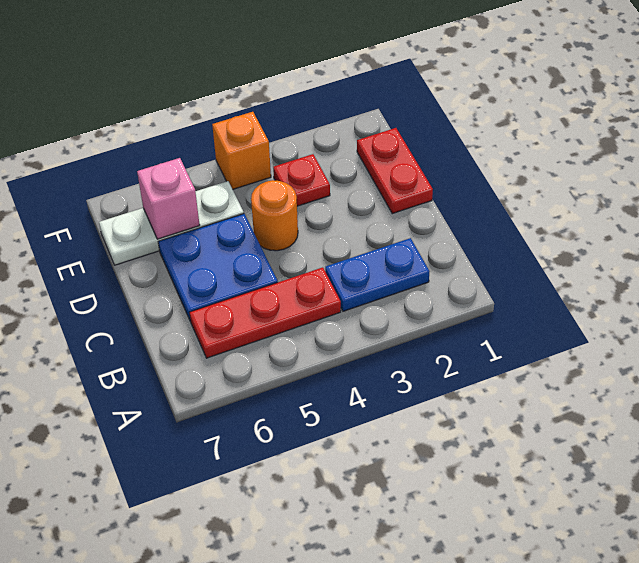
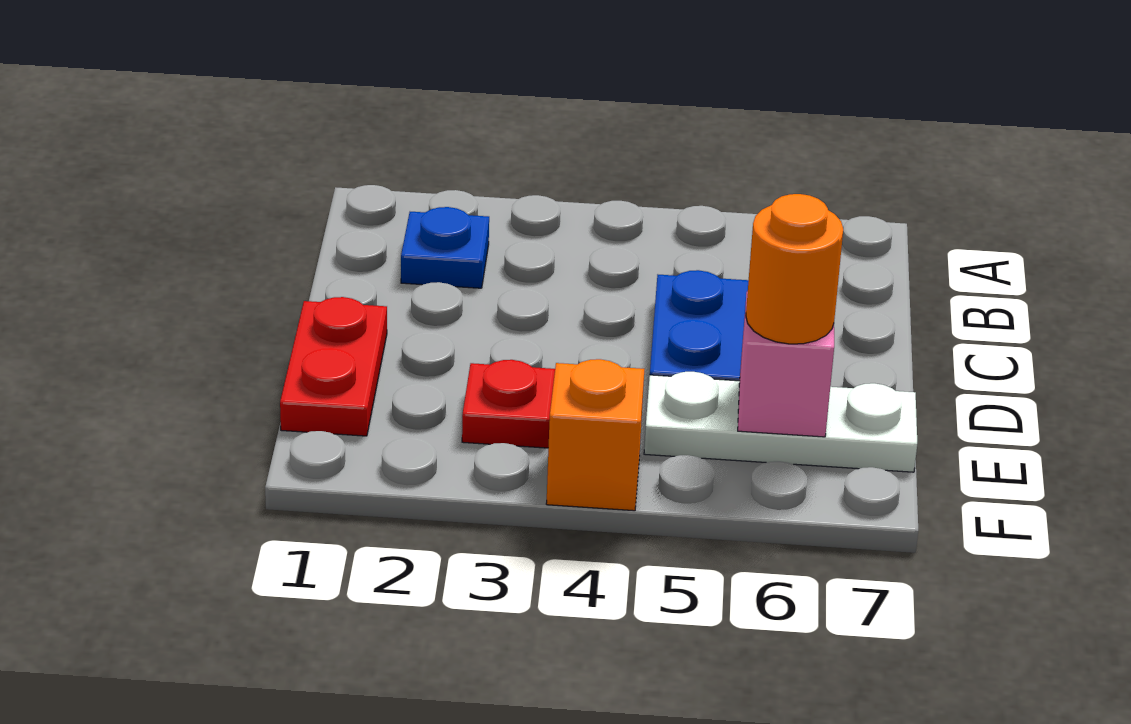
blue 1x2 plate [325,238,430,311] -> blue 1x1 plate [401,207,489,288]
red 1x3 plate [189,267,341,358] -> none
orange 1x1 round brick [251,180,298,251] -> orange 1x1 round brick moved to [746,194,843,344]

